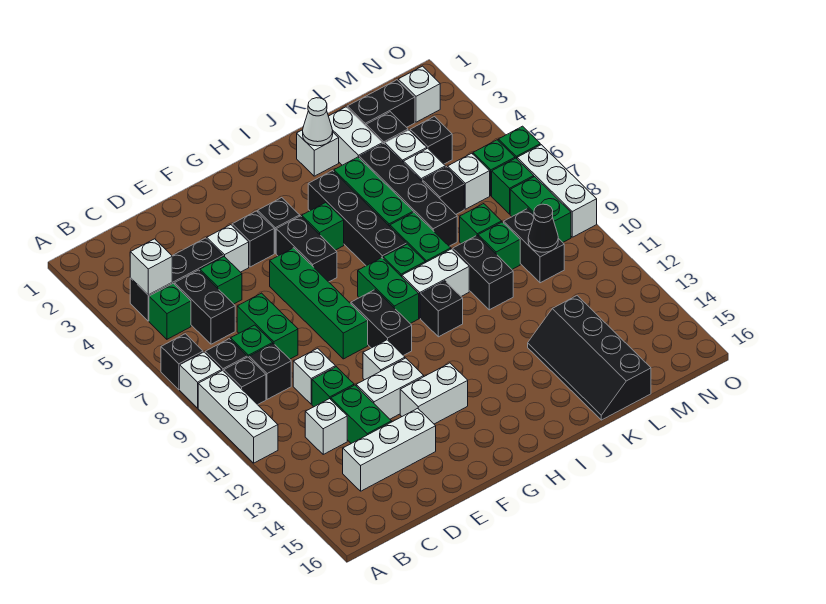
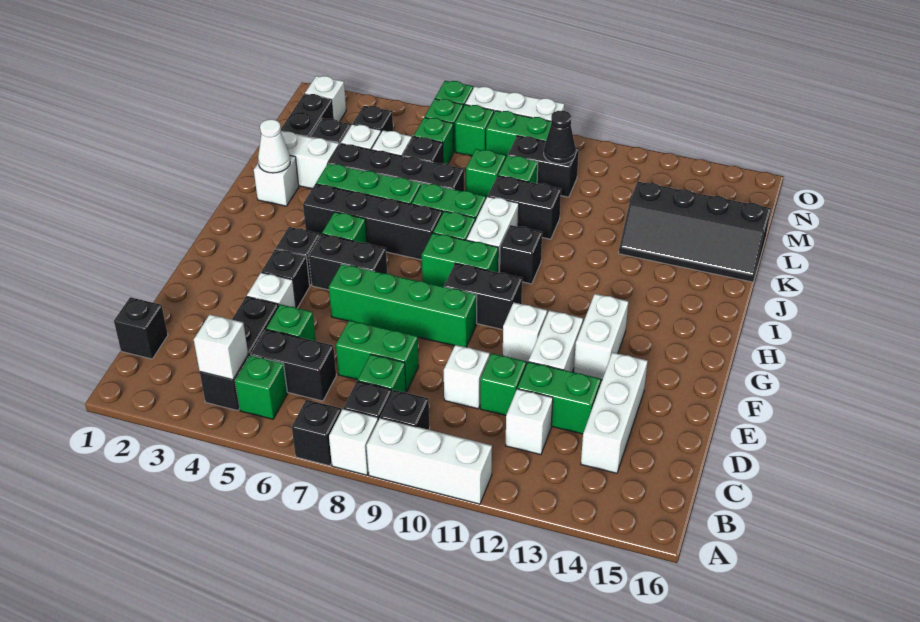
black 1x1 brick [249,344,291,399] -> black 1x1 brick moved to [114,297,168,359]
white 1x1 brick [448,153,490,209] -> green 1x1 brick [414,117,454,164]

